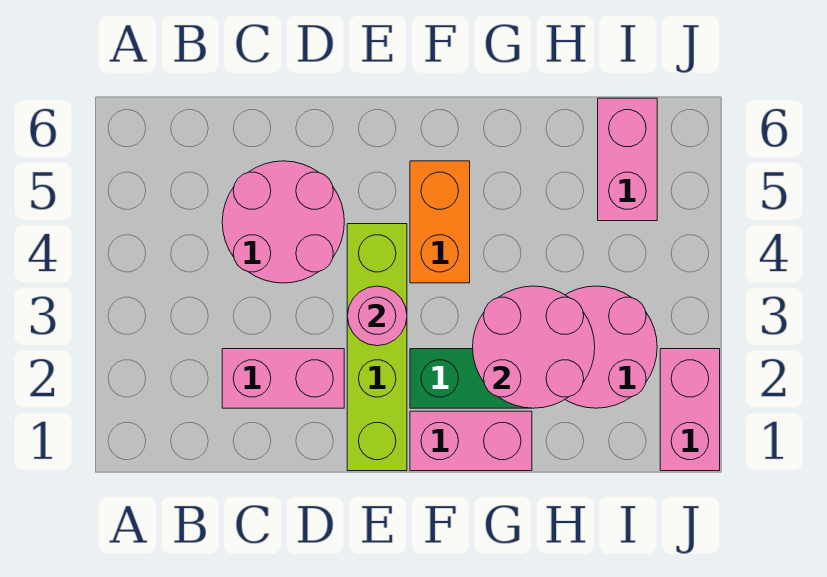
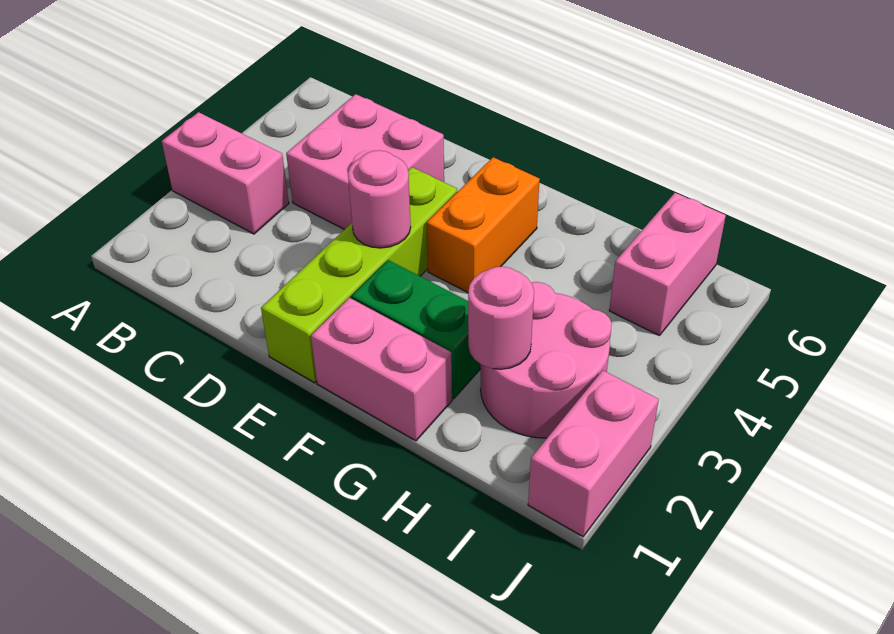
pink 1x2 brick [222,349,344,408] -> pink 1x2 brick moved to [162,112,289,234]
pink 2x2 round brick [222,161,344,283] -> pink 2x2 brick [286,94,444,230]
pink 2x2 round brick [473,286,595,408] -> pink 1x1 round brick [468,267,534,369]

